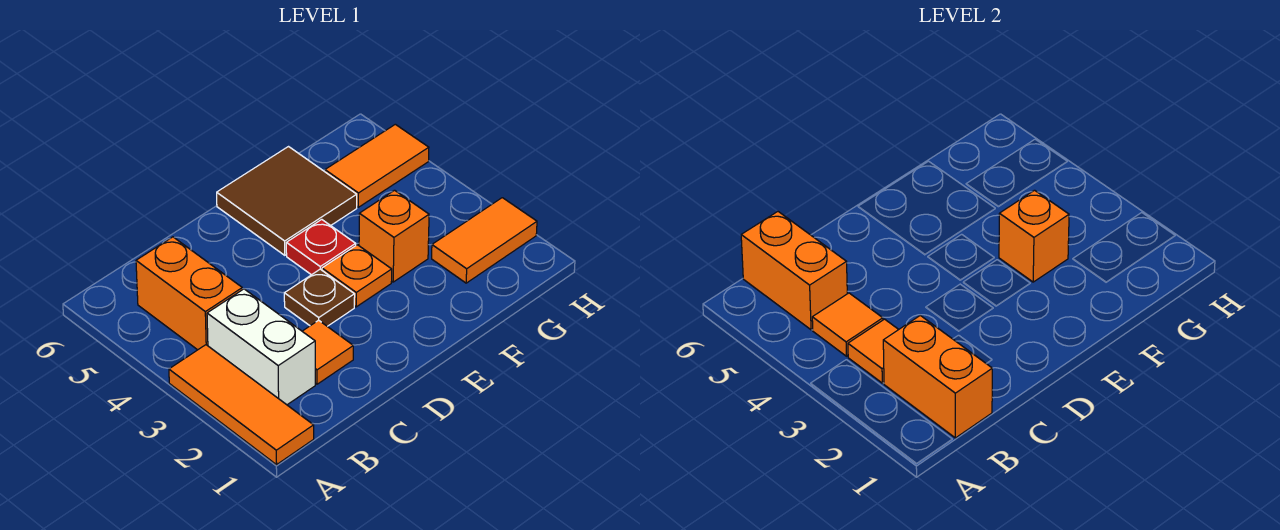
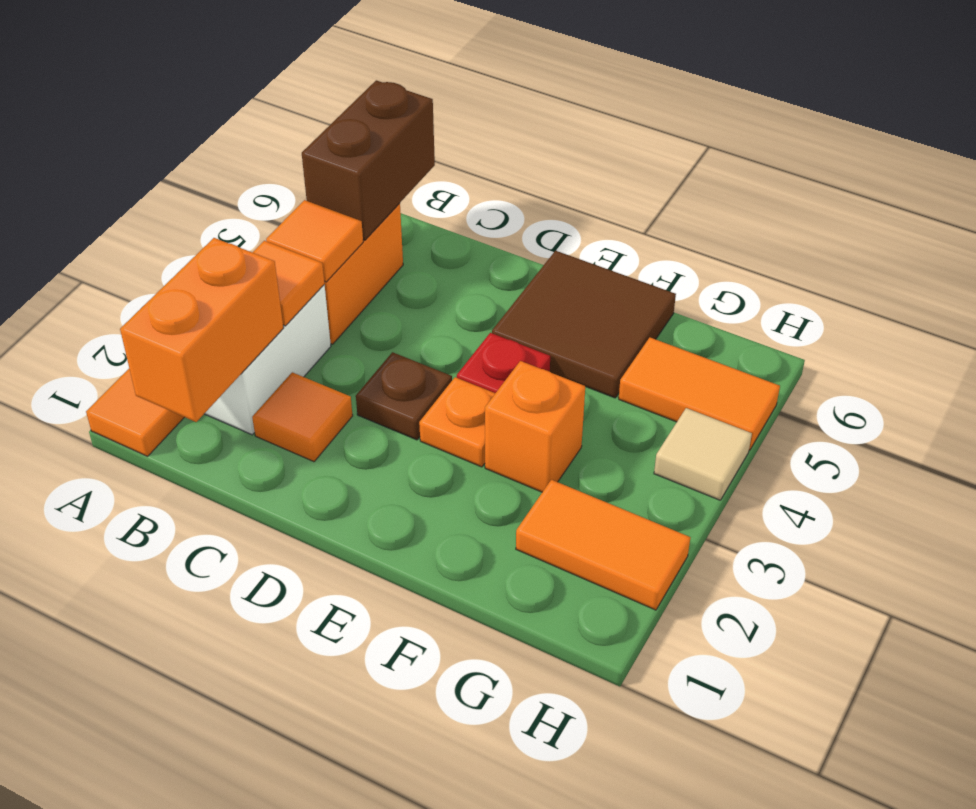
orange 1x2 brick [741,212,847,330] -> brown 1x2 brick [302,80,435,240]
orange 1x1 brick [999,190,1069,282] -> none
none -> tan 1x1 tile [654,408,752,500]

